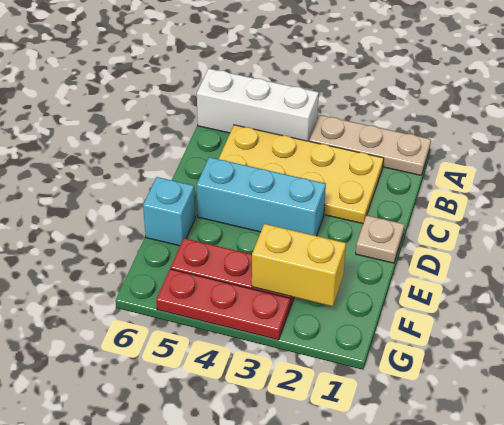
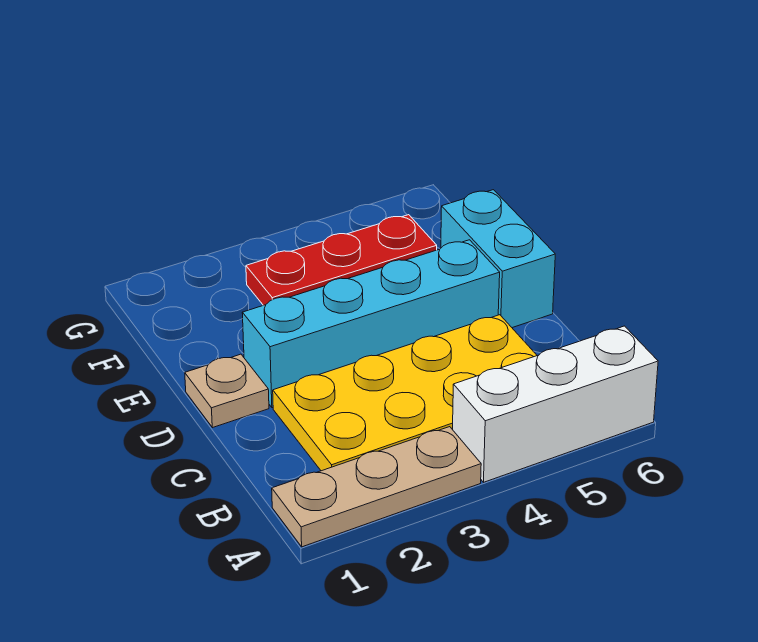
cyan 1x3 brick [197,157,326,236] -> cyan 1x4 brick [242,240,500,408]
cyan 1x1 brick [143,177,195,246] -> cyan 1x2 brick [441,190,555,328]
yellow 1x2 brick [252,224,346,306] -> none
red 1x3 plate [156,269,291,340] -> none

